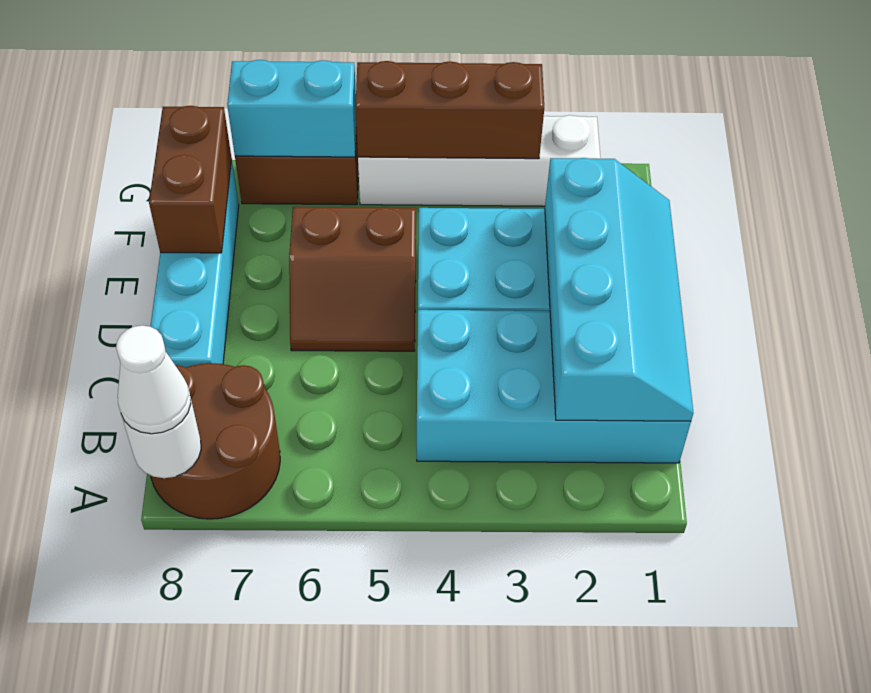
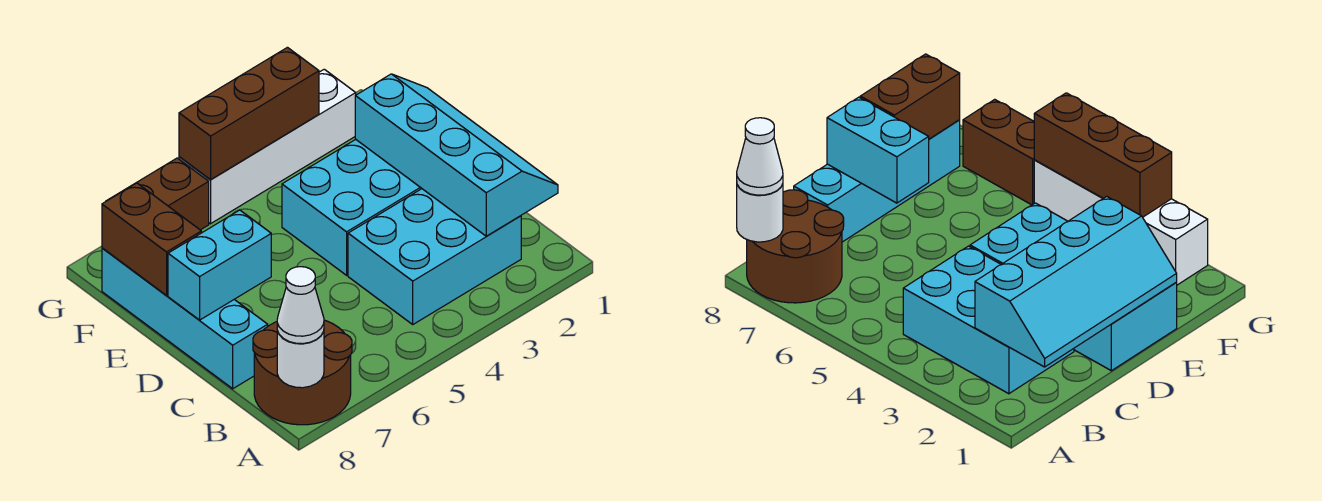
cyan 2x4 brick [417,310,691,463] -> cyan 2x3 brick [348,189,521,324]
brown 2x2 slope [289,207,416,351] -> none
cyan 1x2 brick [227,60,356,157] -> cyan 1x2 brick moved to [168,210,271,320]

